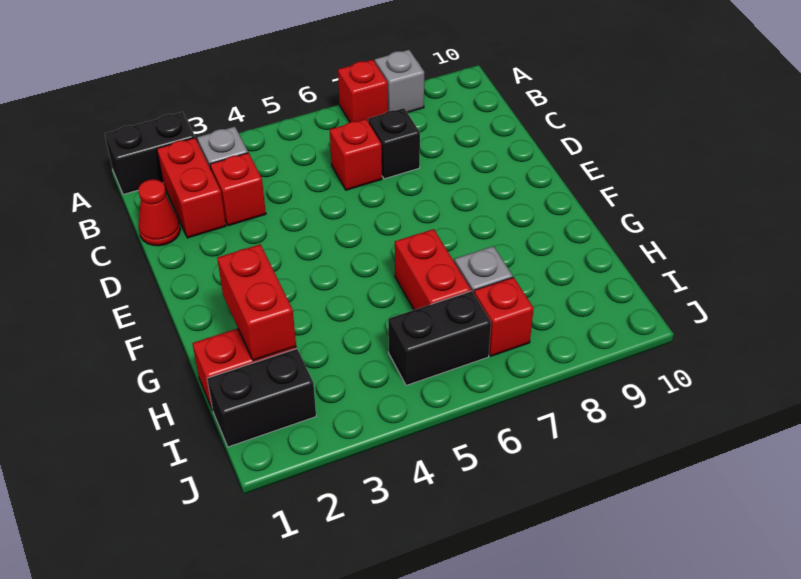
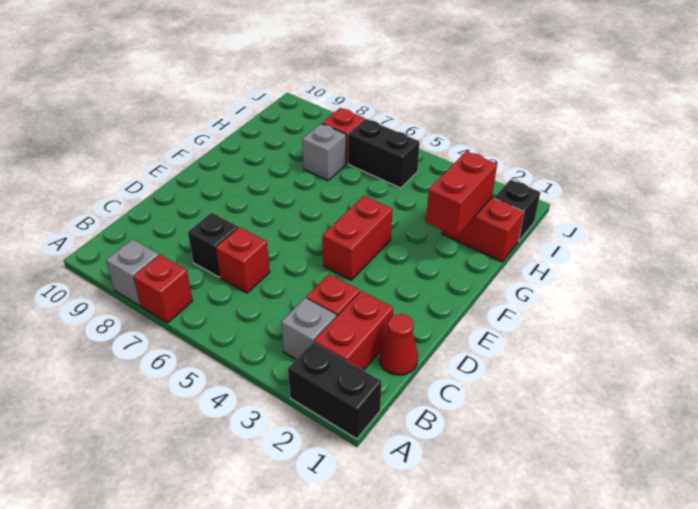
red 1x2 brick [395,229,471,310] -> red 1x2 brick moved to [322,196,392,280]
black 1x2 brick [207,349,316,447] -> black 1x1 brick [494,179,540,241]

